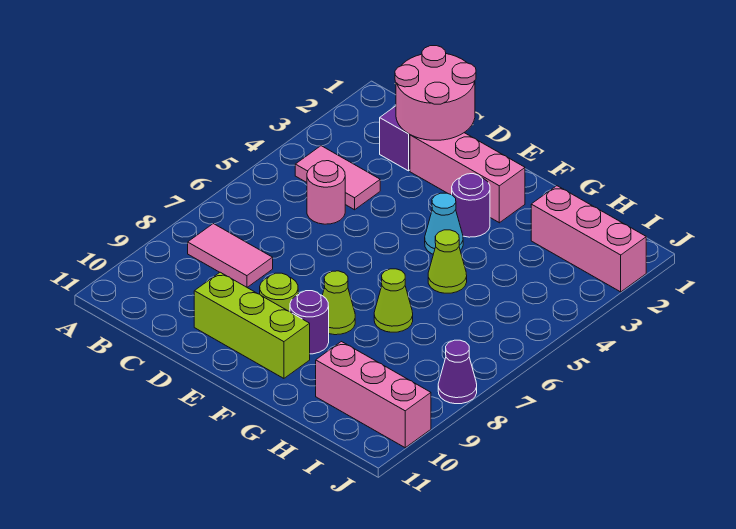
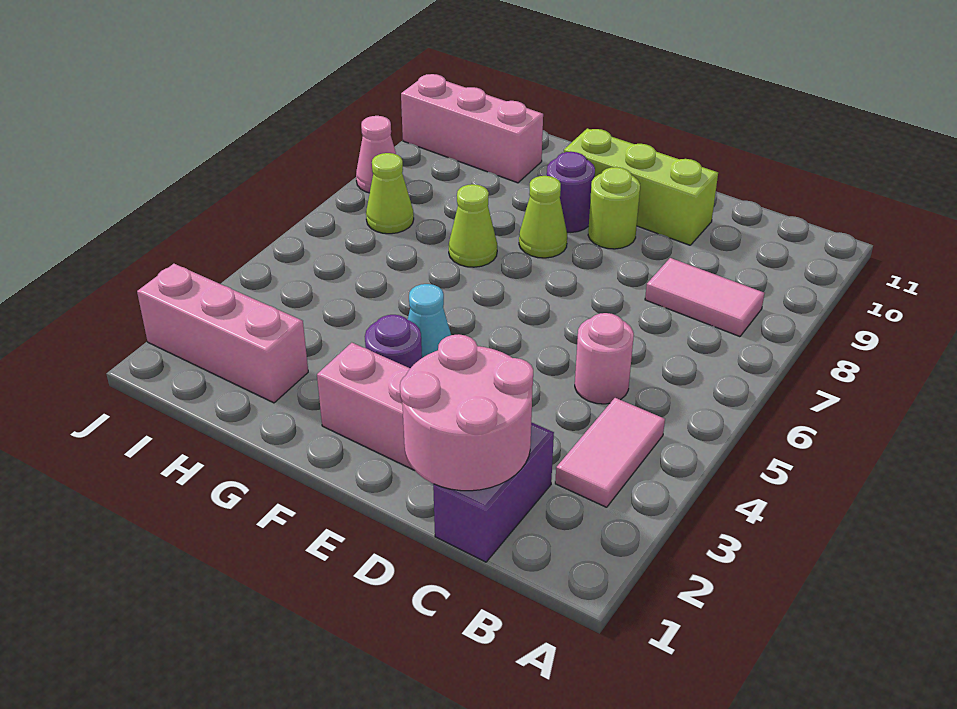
pink 1x2 tile [295,146,380,210] -> pink 1x2 tile turned to [555,398,665,507]
lime 1x1 cone [428,230,467,293] -> lime 1x1 cone moved to [366,153,414,234]
purple 1x1 cone [438,340,477,404] -> pink 1x1 cone [356,116,396,193]

